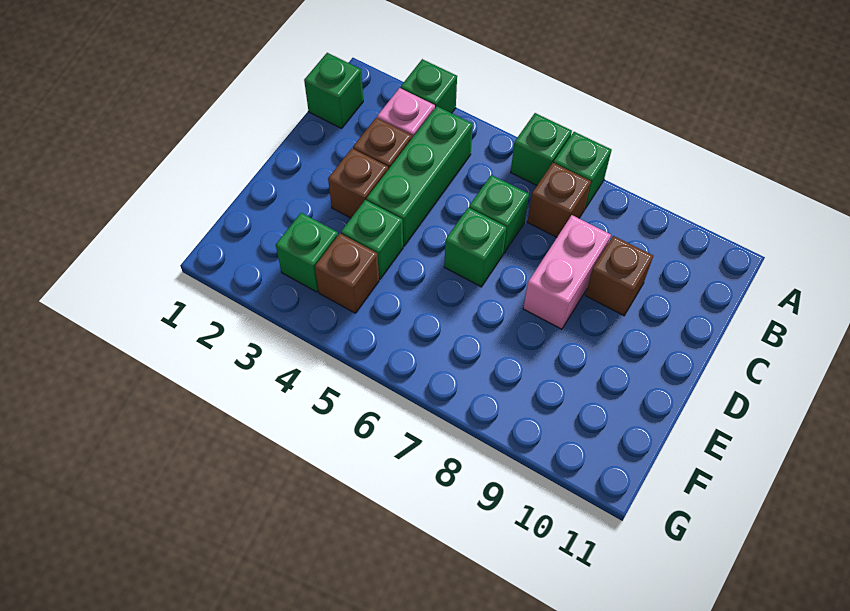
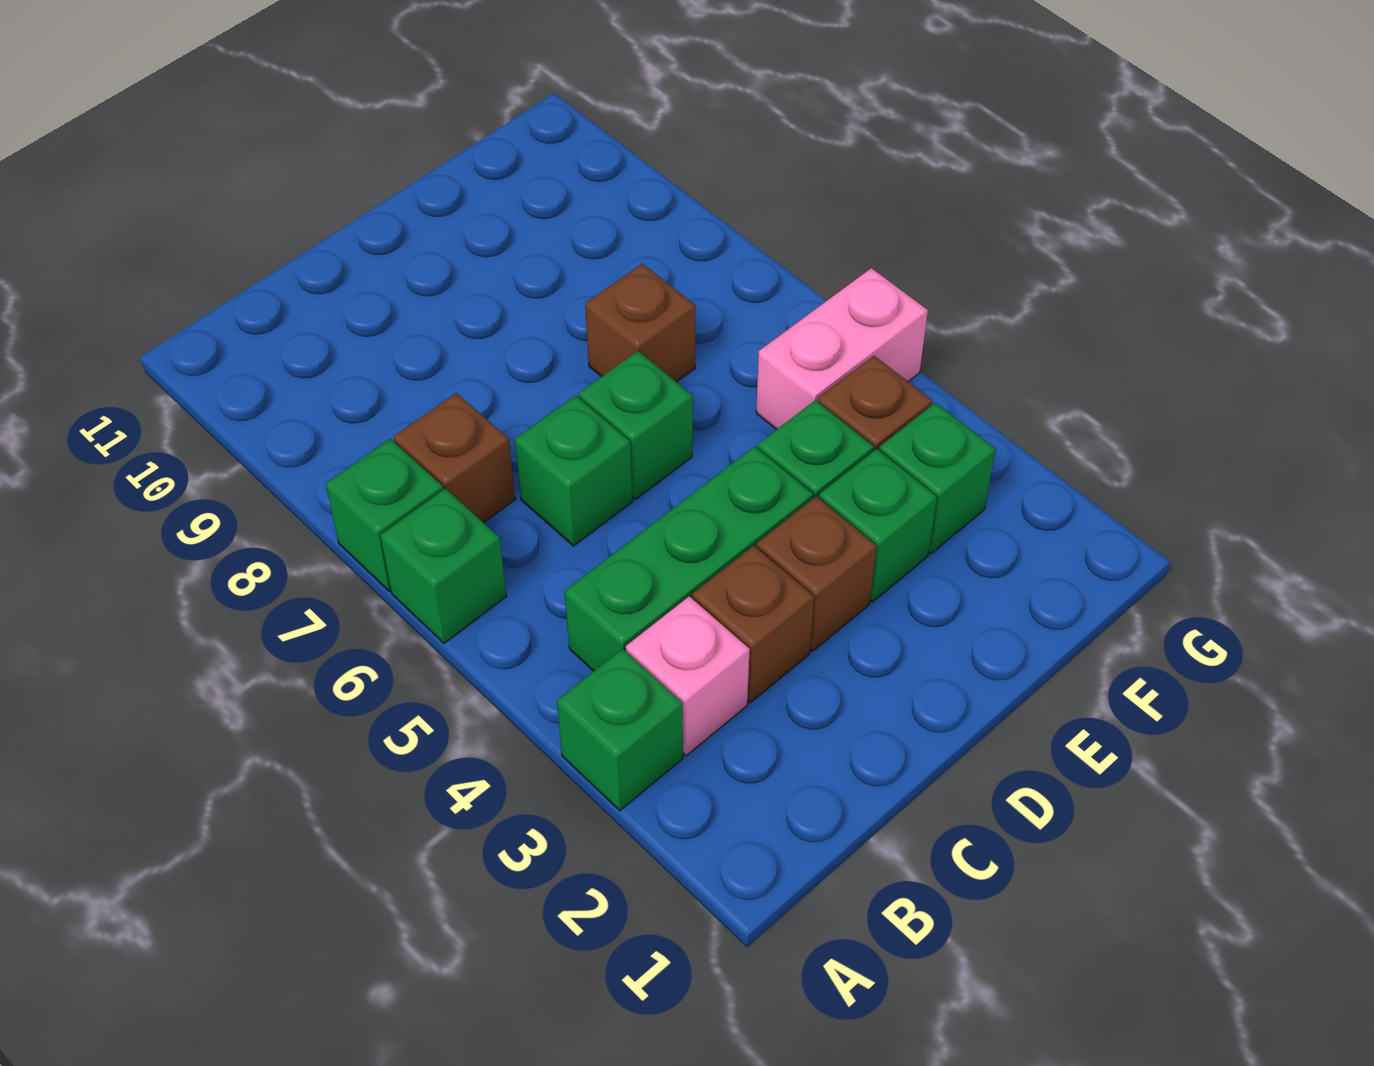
green 1x1 brick [304,53,363,128] -> green 1x1 brick moved to [819,449,937,602]
pink 1x2 brick [523,215,611,329] -> pink 1x2 brick moved to [756,268,928,430]
brown 1x1 brick [585,236,653,316] -> brown 1x1 brick moved to [585,264,696,382]

